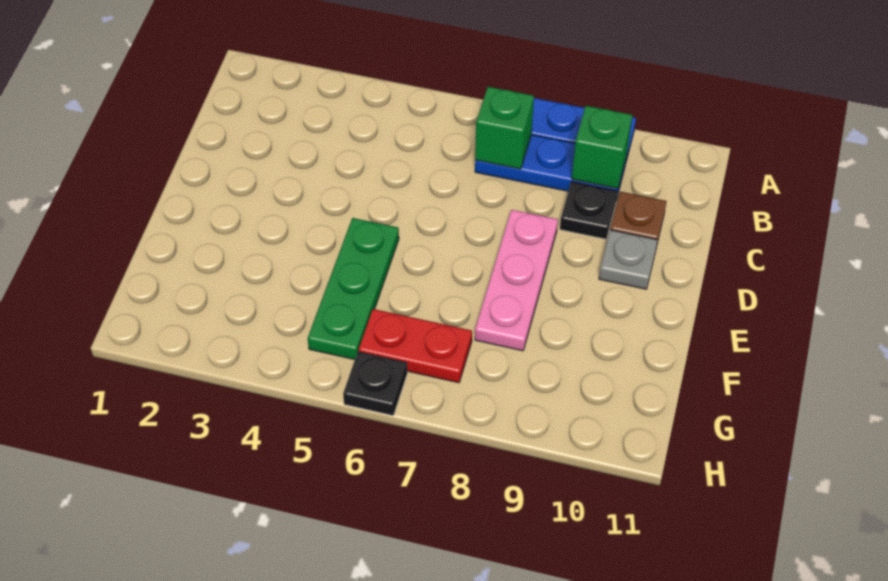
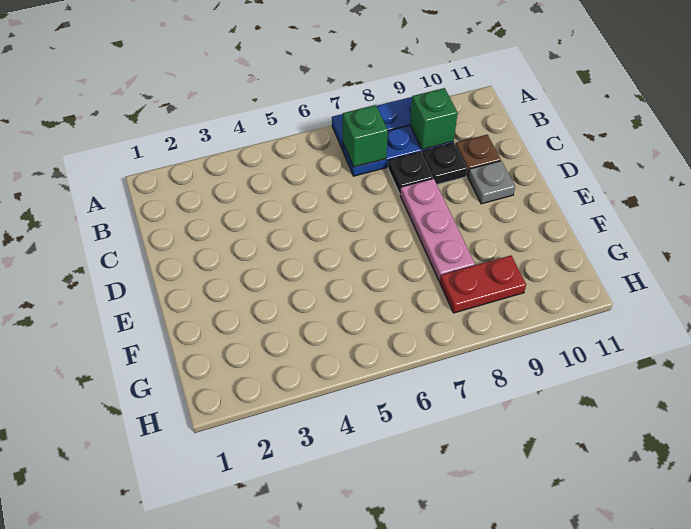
green 1x3 plate [308,218,399,360] -> none
red 1x2 plate [359,309,472,383] -> red 1x2 plate moved to [440,256,526,313]
black 1x1 plate [343,352,407,416] -> black 1x1 plate moved to [388,152,433,194]

